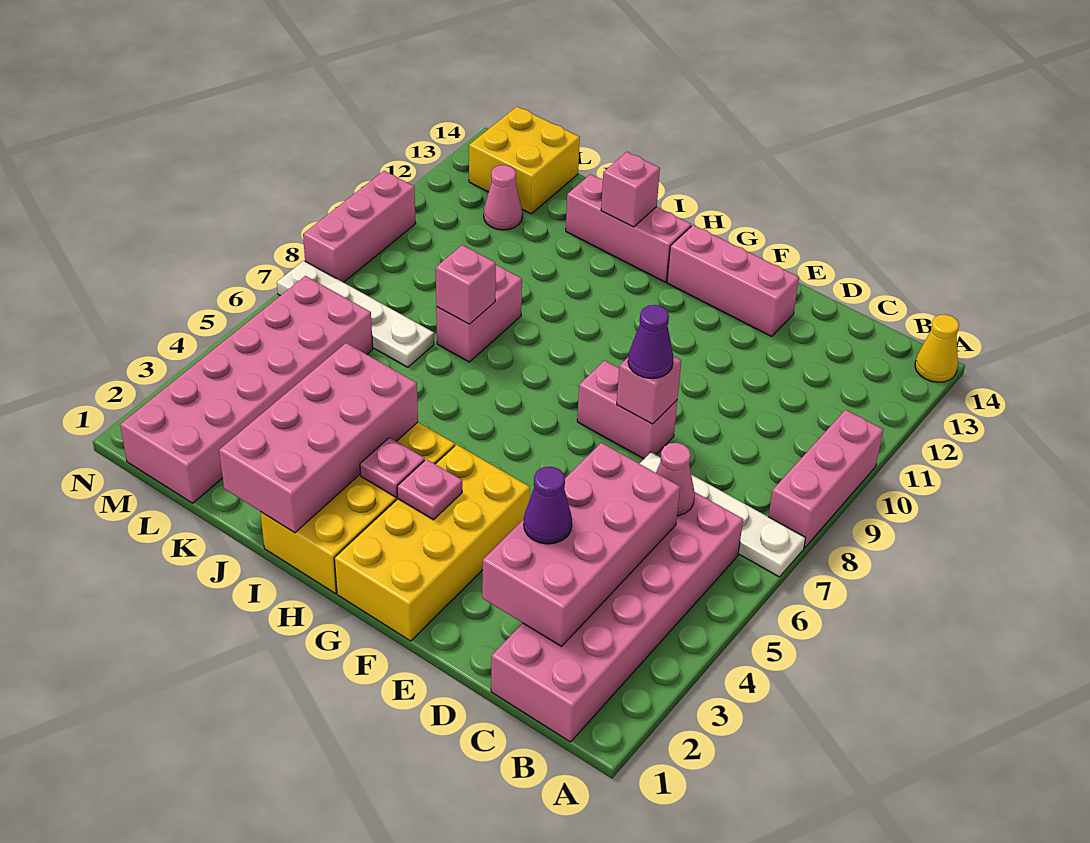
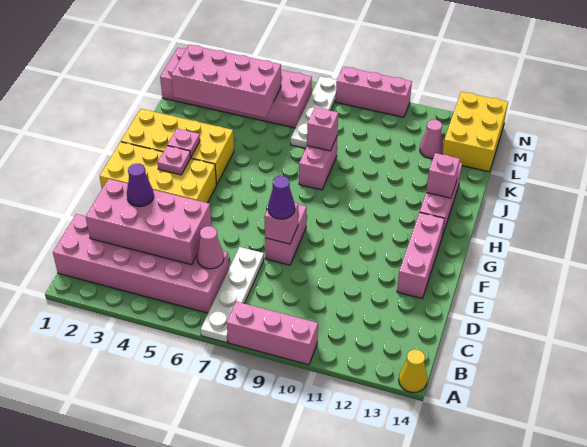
pink 2x4 brick [219,343,418,533] -> pink 2x4 brick moved to [171,45,281,118]
pink 1x2 brick [436,265,522,362] -> pink 1x2 brick turned to [299,137,337,190]
yellow 2x2 brick [469,107,580,214] -> yellow 2x3 brick [442,92,508,172]

